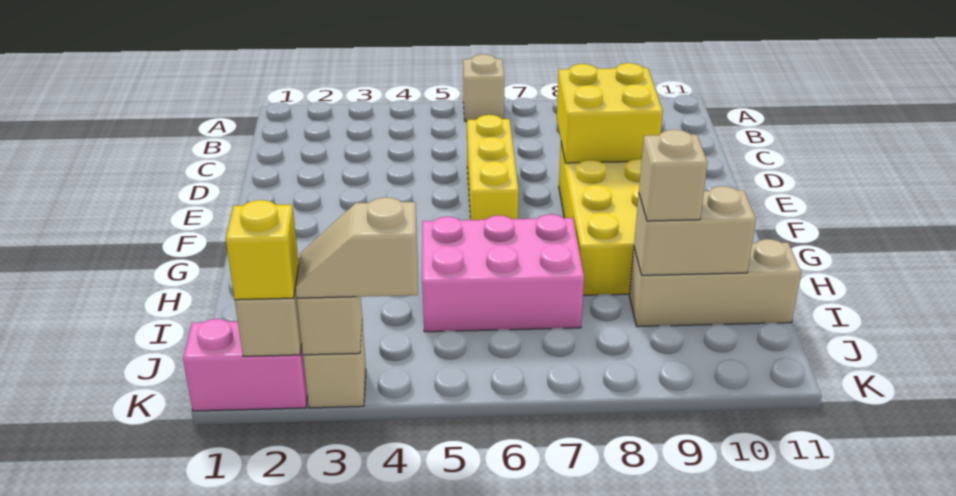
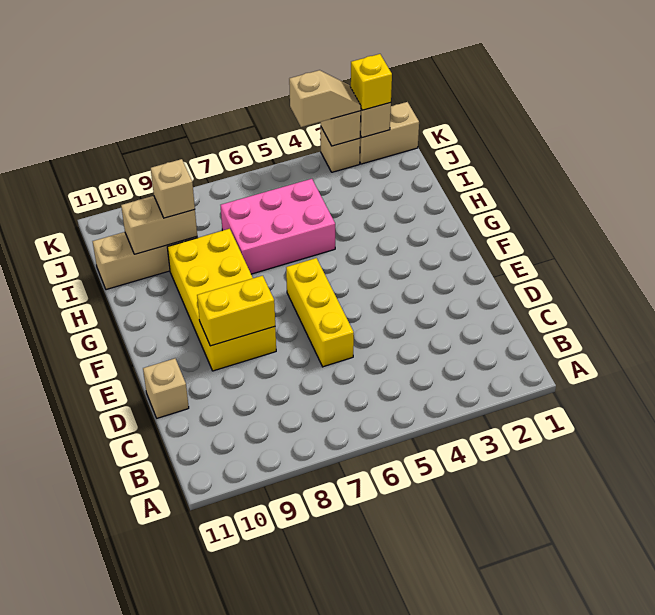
tan 1x1 brick [463,54,504,121] -> tan 1x1 brick moved to [143,359,189,418]
yellow 2x2 brick [557,63,663,163] -> yellow 1x2 brick [197,276,275,346]
pink 1x2 brick [183,319,308,411] -> tan 1x2 brick [360,102,419,164]

